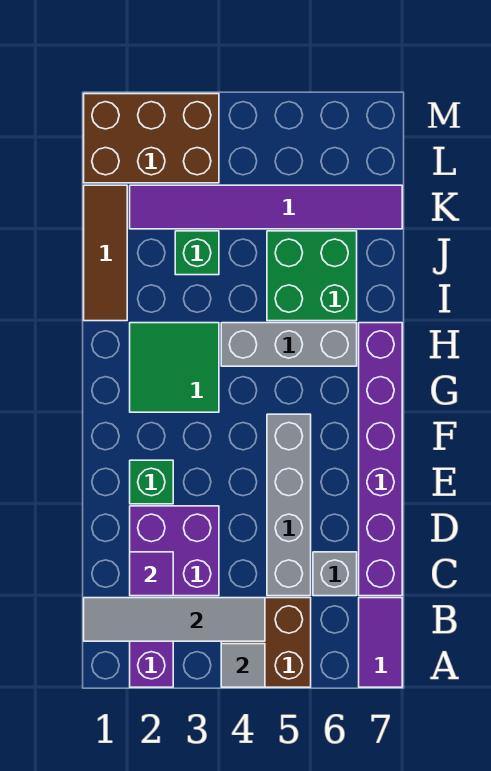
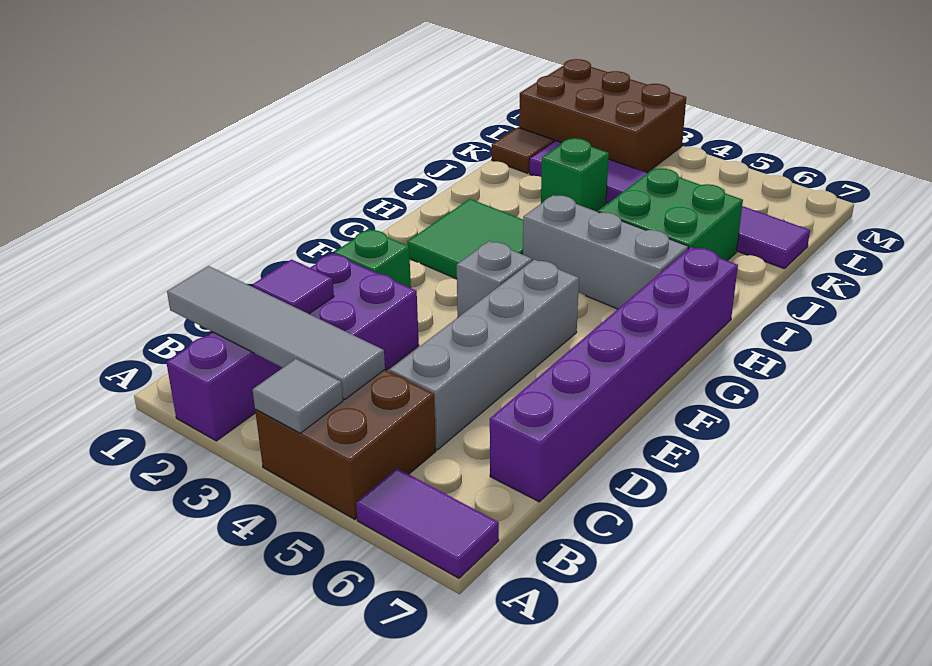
purple 1x2 tile [359,598,402,687] -> purple 1x2 tile turned to [356,468,499,578]
grey 1x1 brick [313,552,357,596] -> grey 1x1 brick moved to [457,241,532,317]
brown 1x3 tile [84,185,127,321] -> brown 1x1 tile [492,127,554,173]

